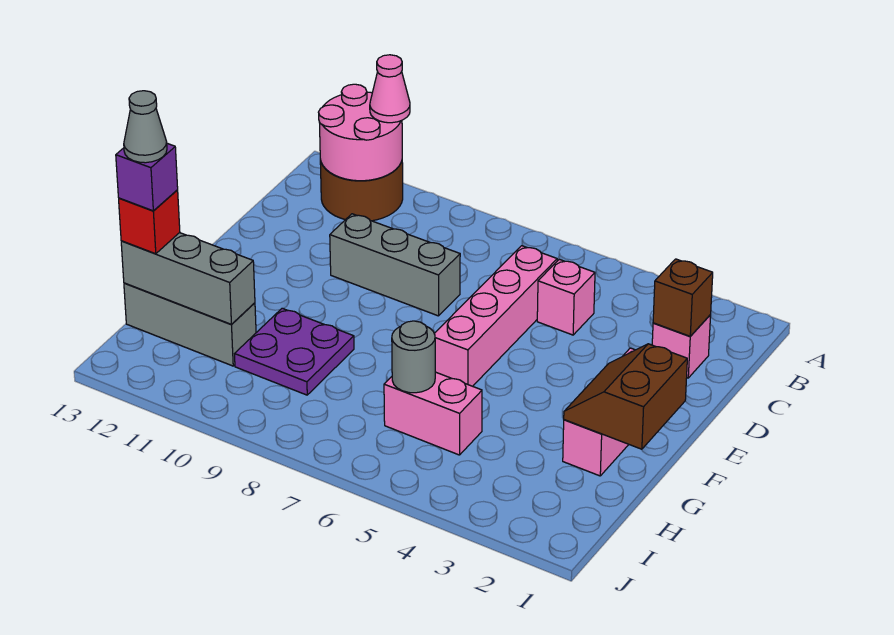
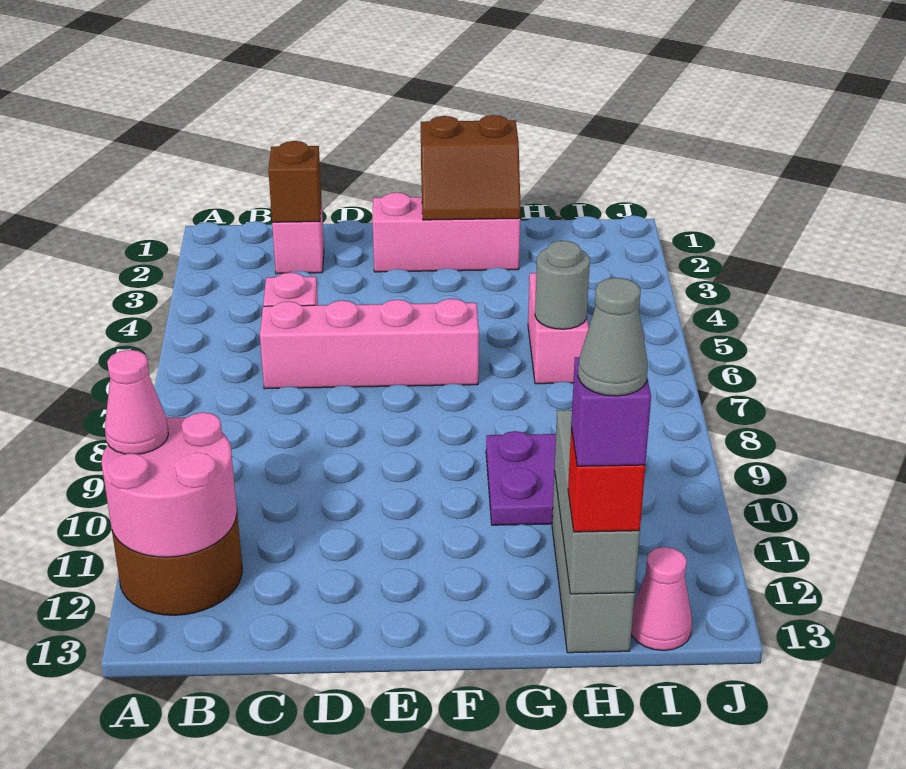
grey 1x3 brick [330,214,460,316] -> none
none -> pink 1x1 cone [631,547,692,651]

